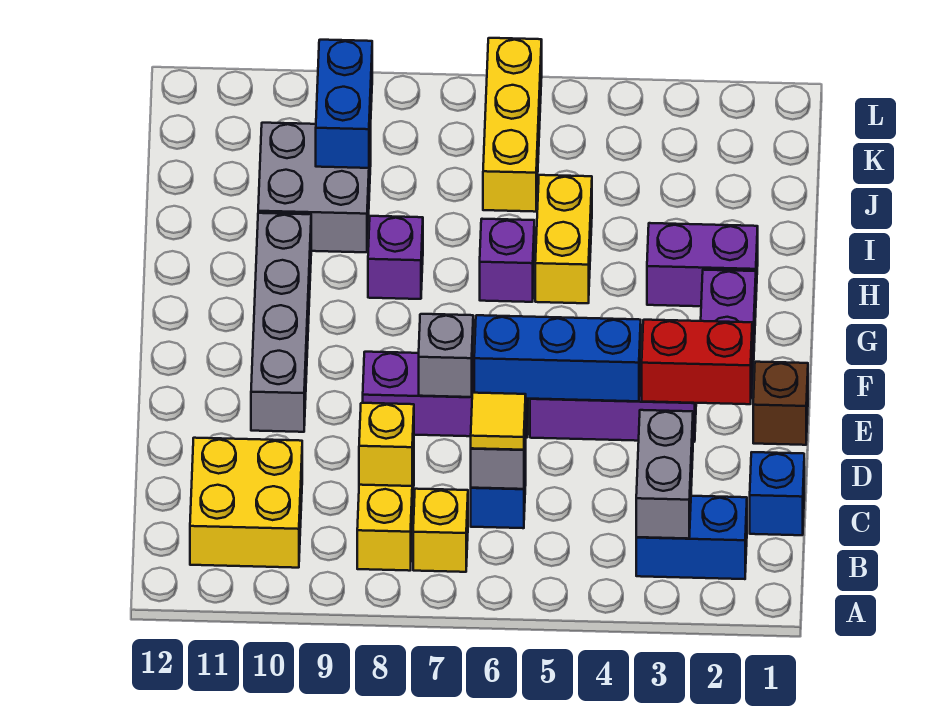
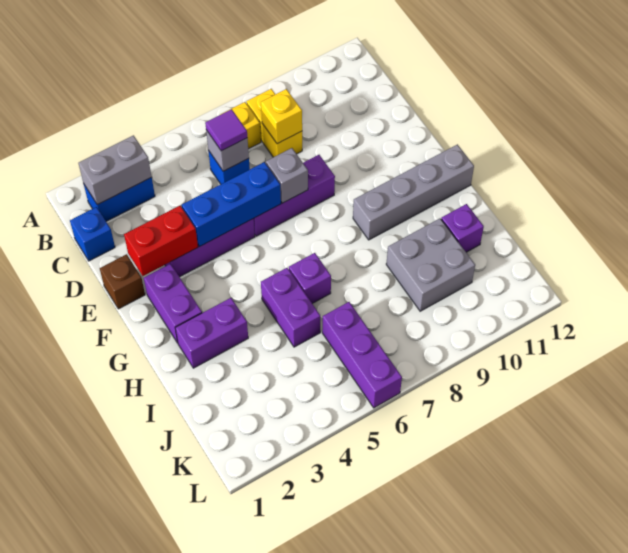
grey 1x2 brick [636,410,693,539] -> grey 1x2 brick turned to [79,135,152,205]
yellow 2x2 brick [190,438,302,568] -> none
yellow 1x1 tile [471,393,526,450] -> purple 1x1 tile [205,109,247,151]
grey 1x4 brick [251,213,311,432] -> grey 1x4 brick turned to [353,144,474,240]
yellow 1x2 brick [535,175,592,303] -> purple 1x2 brick [261,268,320,347]
purple 1x1 brick [368,216,423,299] -> purple 1x1 brick moved to [441,204,484,252]
yellow 1x3 brick [483,38,542,212] -> purple 1x3 brick [322,302,402,408]
blue 1x2 brick [316,40,372,168] -> none

